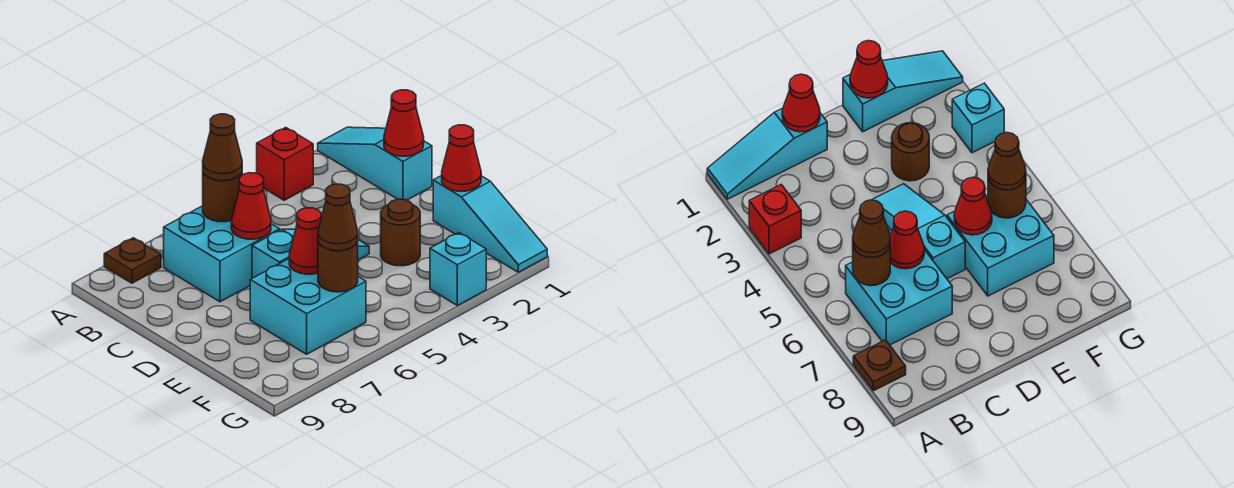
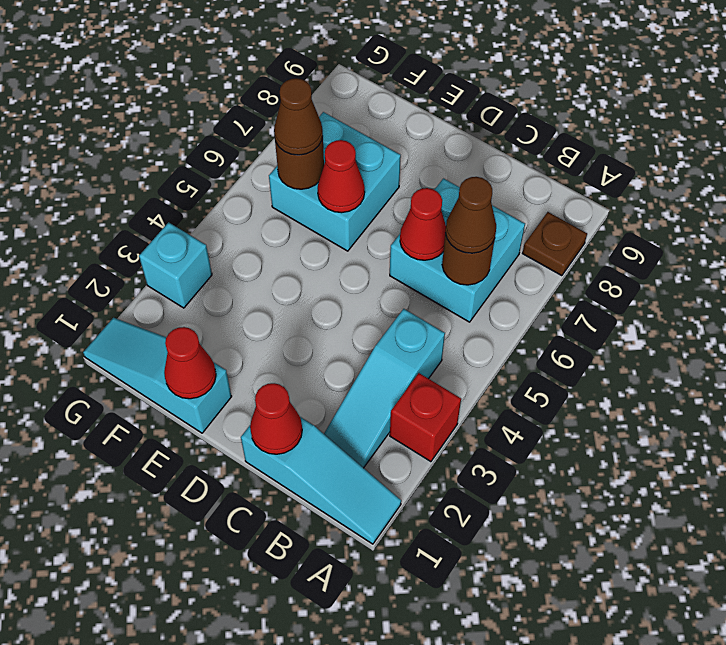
cyan 1x3 slope [252,229,369,278] -> cyan 1x3 slope moved to [324,309,445,468]
brown 1x1 round brick [381,199,420,266] -> none

